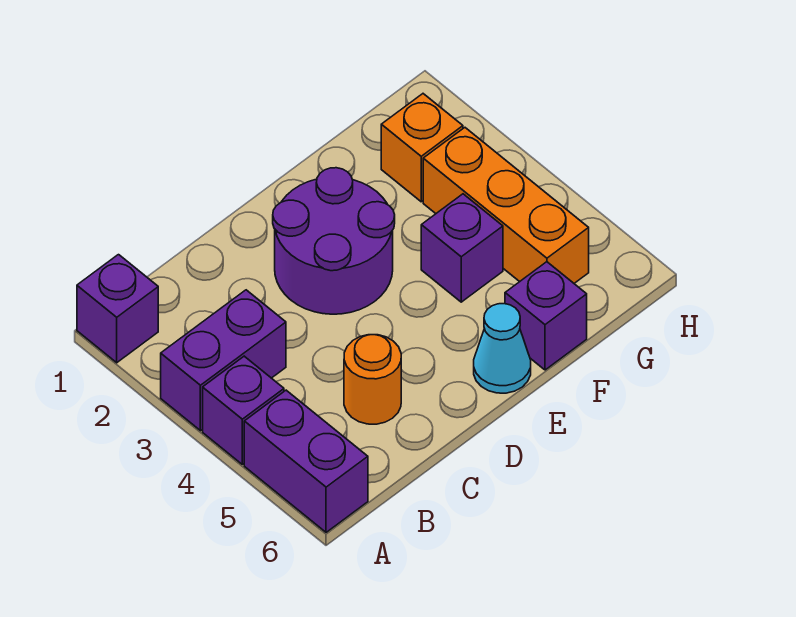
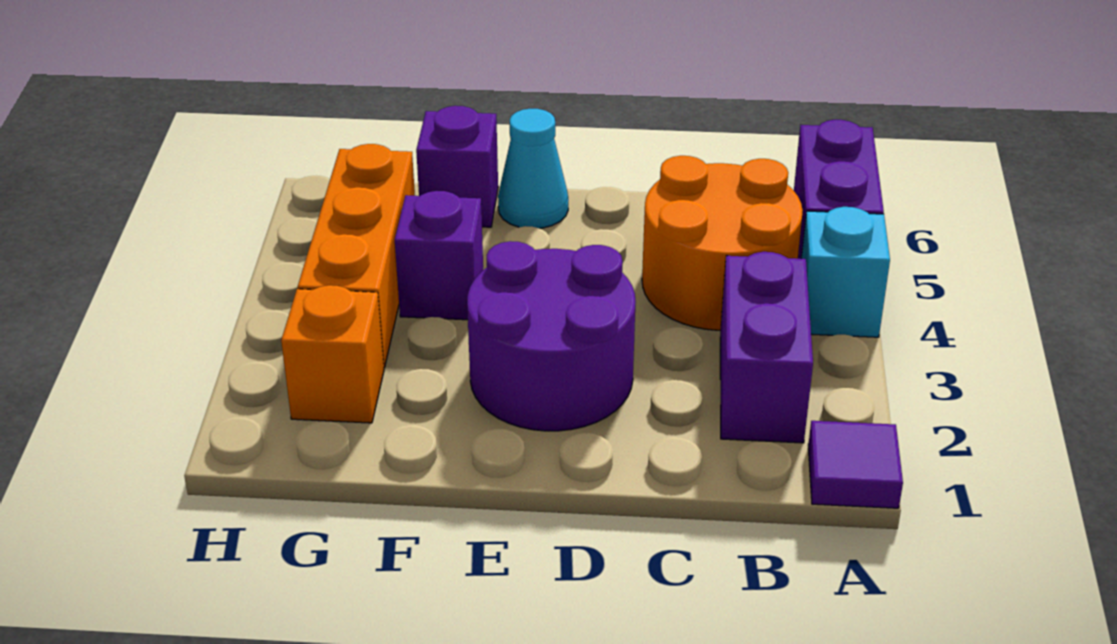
purple 1x1 brick [77,255,158,363] -> purple 1x1 tile [808,421,903,508]
purple 1x2 brick [161,290,286,431] -> purple 1x2 brick turned to [720,252,813,443]
purple 1x1 brick [203,356,284,464] -> cyan 1x1 brick [801,207,890,337]
orange 1x1 round brick [344,335,401,424] -> orange 2x2 round brick [642,156,803,330]

